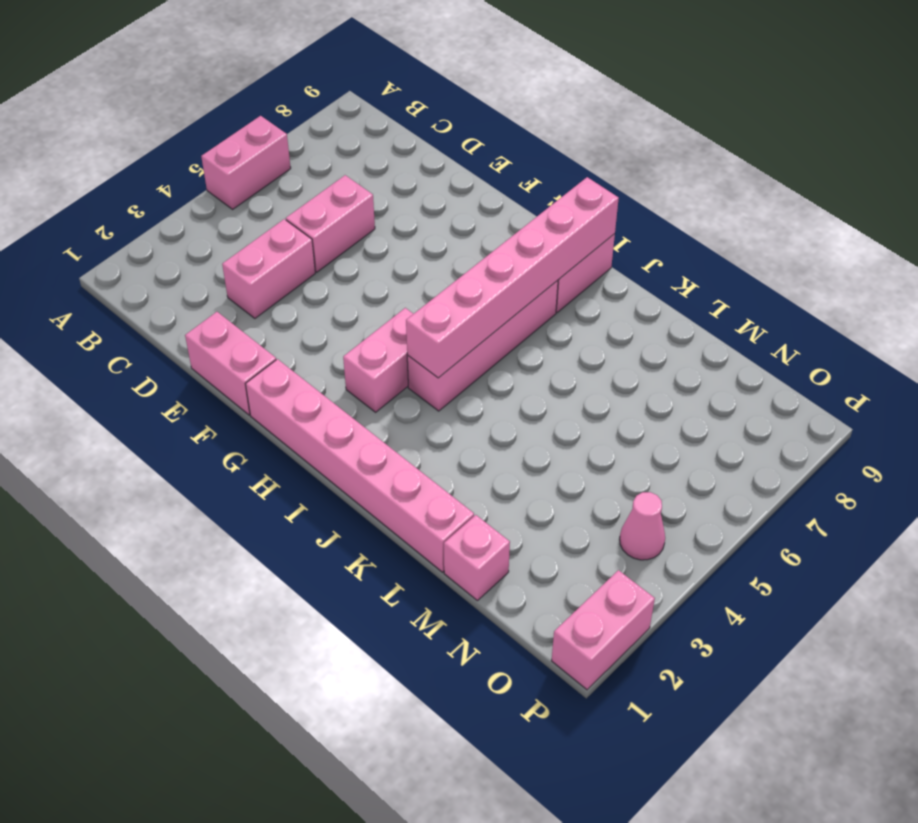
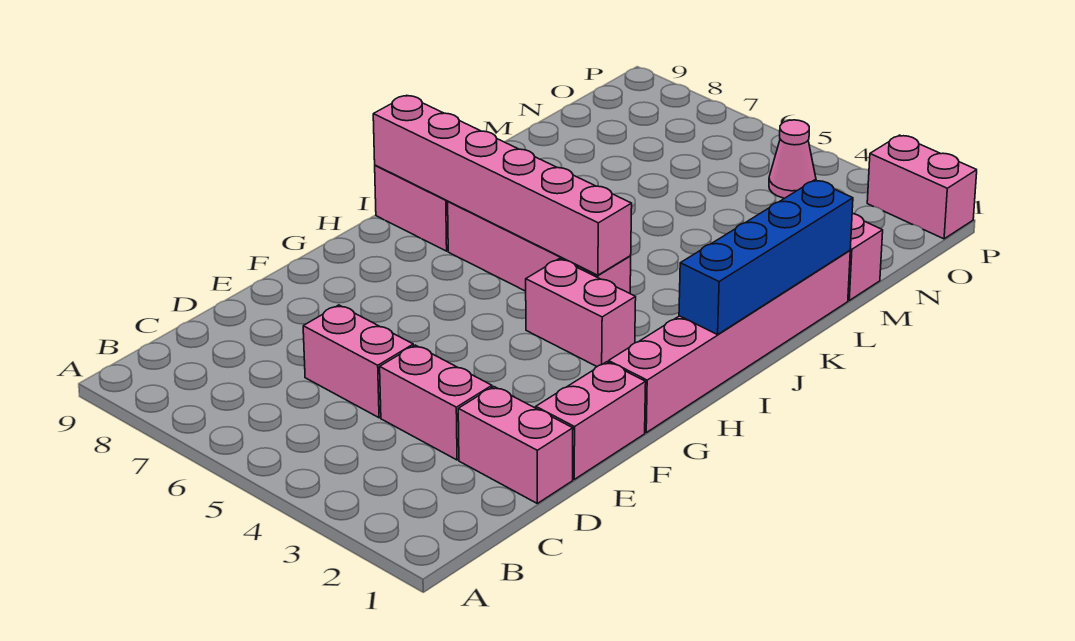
pink 1x2 brick [201,116,291,209] -> pink 1x2 brick moved to [458,387,573,503]
none -> blue 1x4 brick [679,180,853,335]

